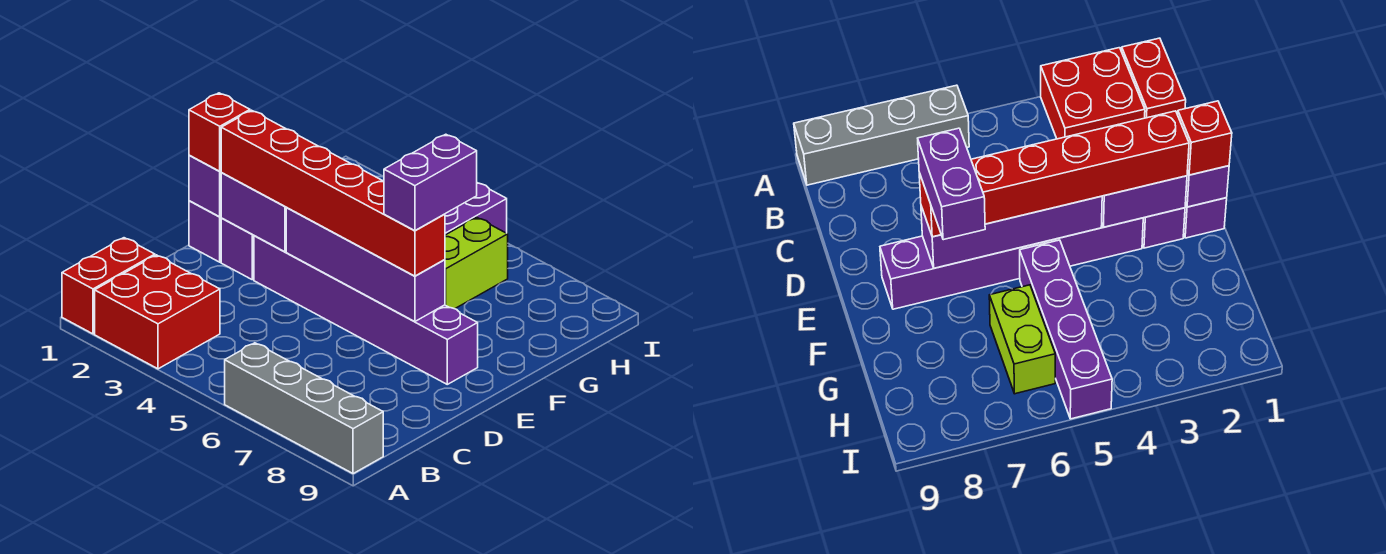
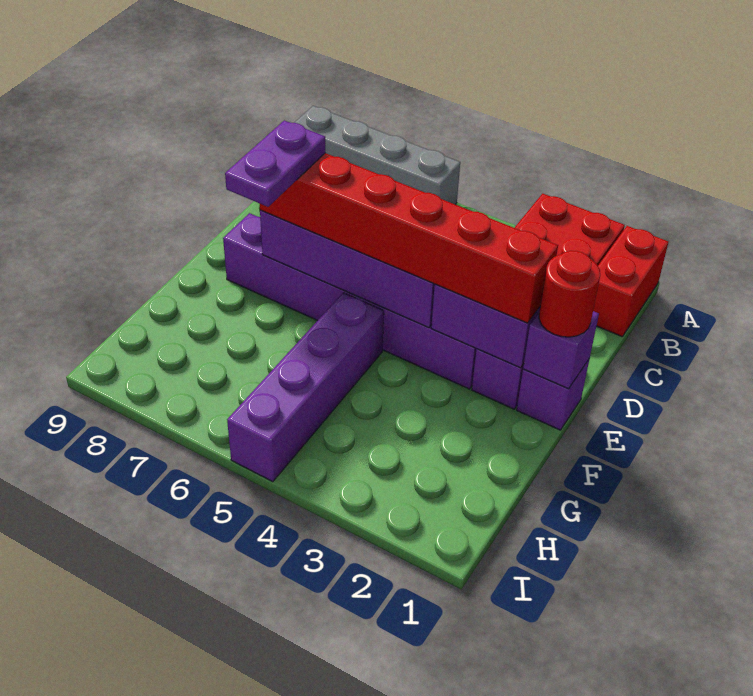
red 1x1 brick [189,93,250,171] -> red 1x1 round brick [539,251,600,337]
purple 1x2 brick [384,134,477,231] -> purple 1x2 plate [225,120,325,207]
lime 1x2 brick [445,217,508,309] -> none

